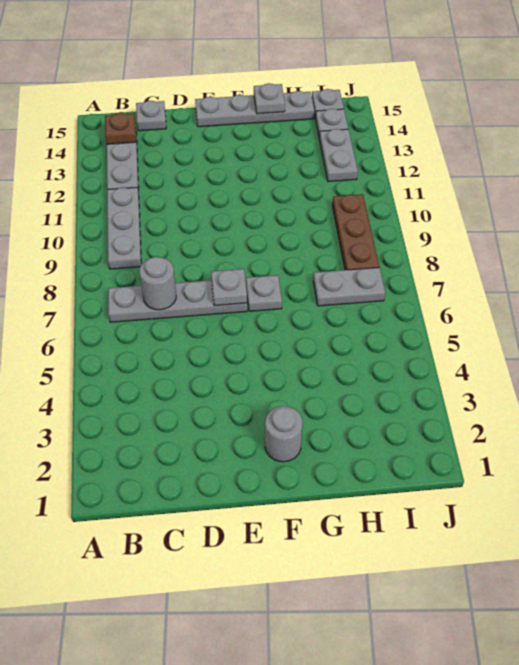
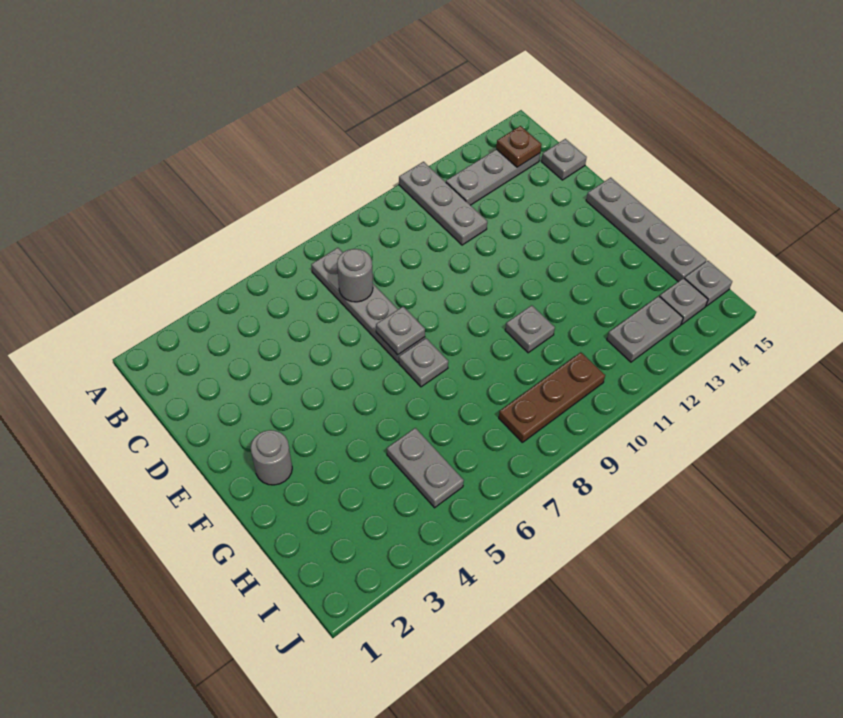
grey 1x3 plate [107,187,141,269] -> grey 1x3 plate turned to [399,162,487,245]
grey 1x1 plate [254,83,285,114] -> grey 1x1 plate moved to [505,305,555,353]
grey 1x2 plate [313,267,385,306] -> grey 1x2 plate moved to [387,428,464,508]

